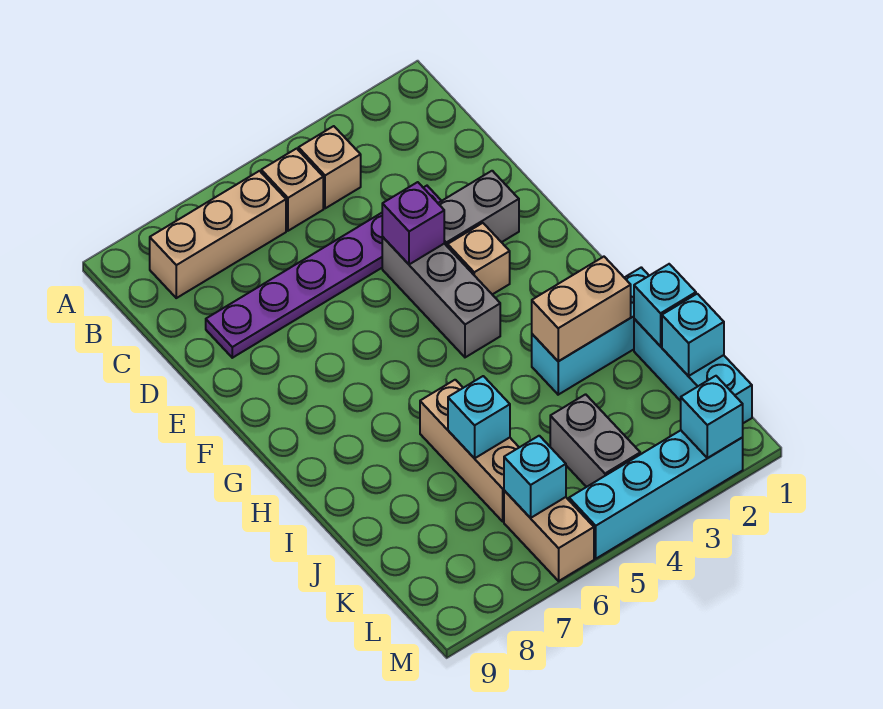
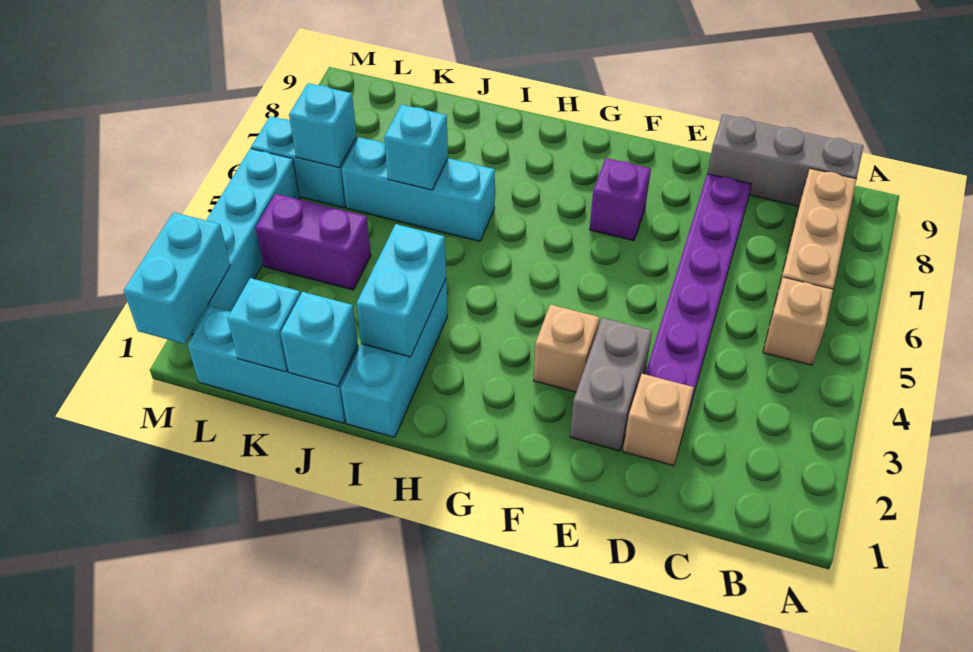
tan 1x1 brick [298,126,361,208] -> tan 1x1 brick moved to [623,374,694,466]
grey 1x3 brick [382,237,500,357] -> grey 1x3 brick moved to [707,114,864,206]
purple 1x1 brick [382,182,444,264] -> purple 1x1 brick moved to [590,158,651,241]
tan 1x2 brick [532,257,631,361] -> cyan 1x2 brick [356,224,446,357]
tan 1x3 brick [420,380,519,521] -> cyan 1x3 brick [342,137,495,241]
grey 1x2 brick [550,394,640,487] -> purple 1x2 brick [256,194,371,290]
tan 1x2 brick [504,490,594,581] -> cyan 1x2 brick [251,116,357,208]
cyan 1x1 brick [681,376,743,458] -> cyan 1x2 brick [124,212,230,344]

